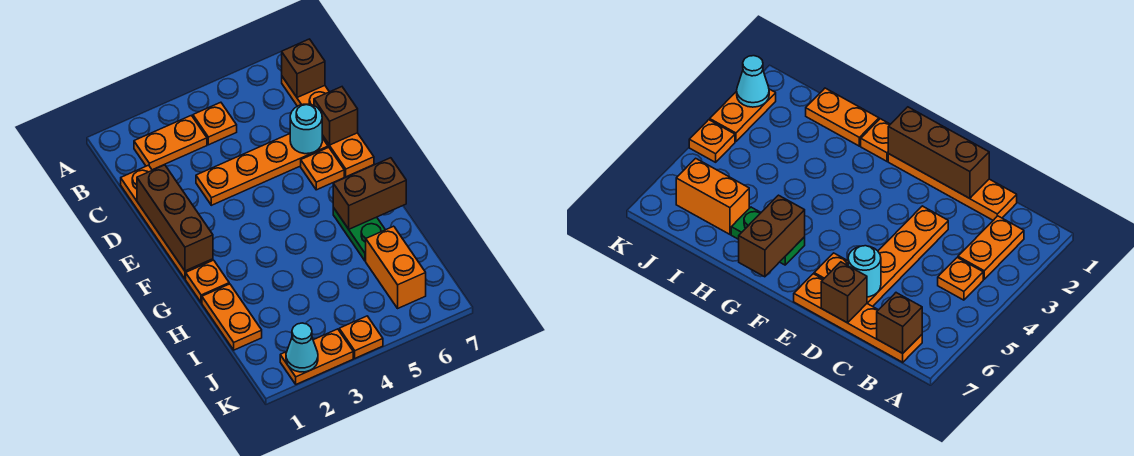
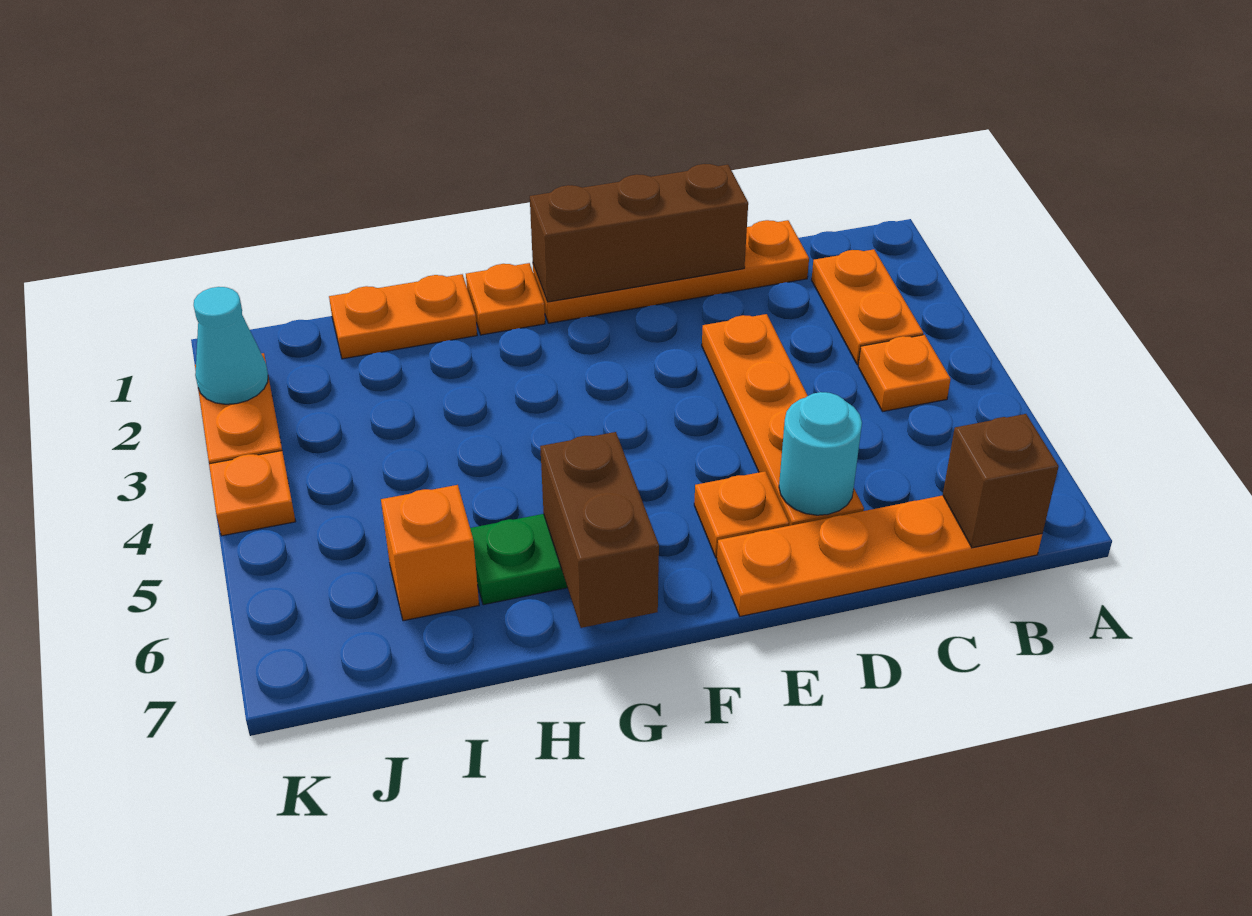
brown 1x1 brick [314,87,358,145] -> none
orange 1x2 brick [366,226,426,308] -> orange 1x1 brick [381,485,479,621]

